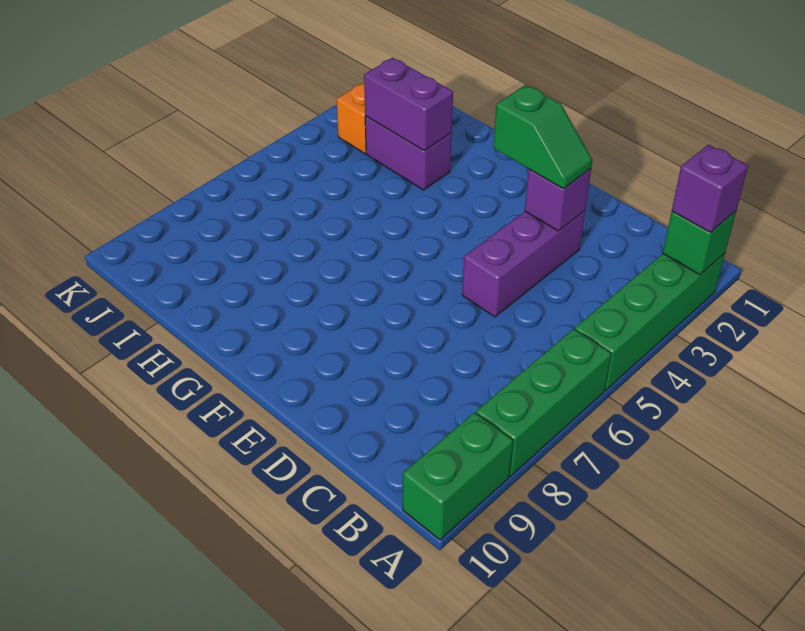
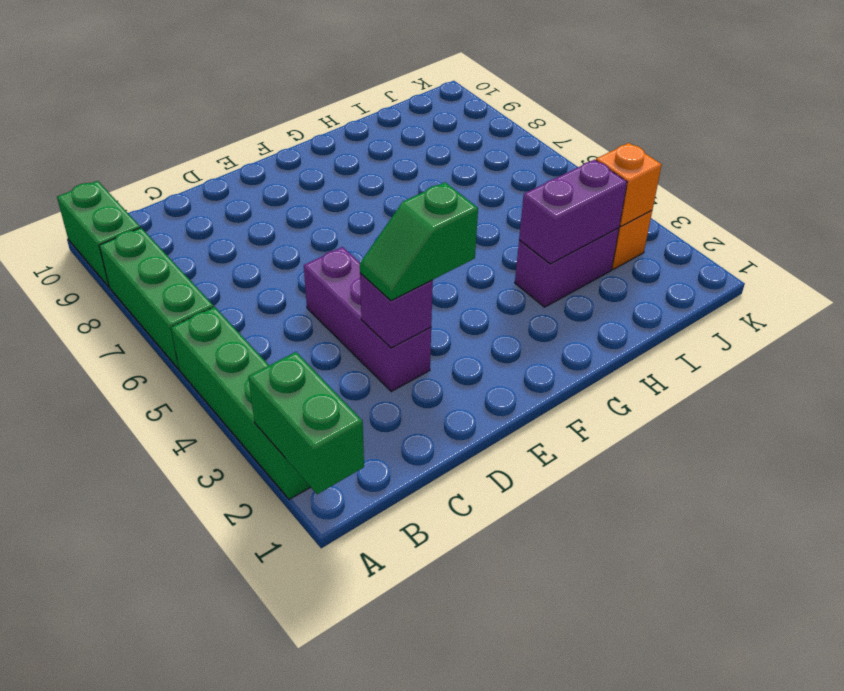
green 1x1 brick [663,211,736,275] -> green 1x2 brick [248,352,364,494]
purple 1x1 brick [672,145,748,232] -> none
none -> orange 1x1 brick [596,143,662,226]

